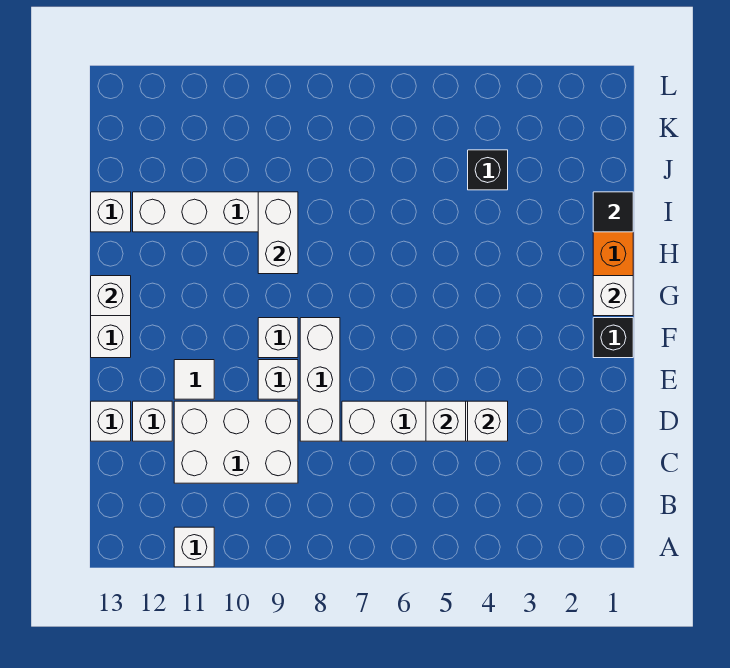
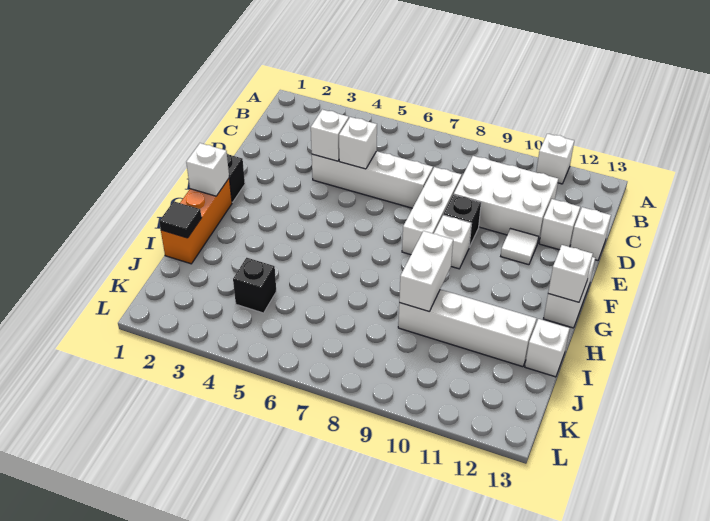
white 1x1 brick [258,360,298,399] -> black 1x1 brick [443,195,481,247]

